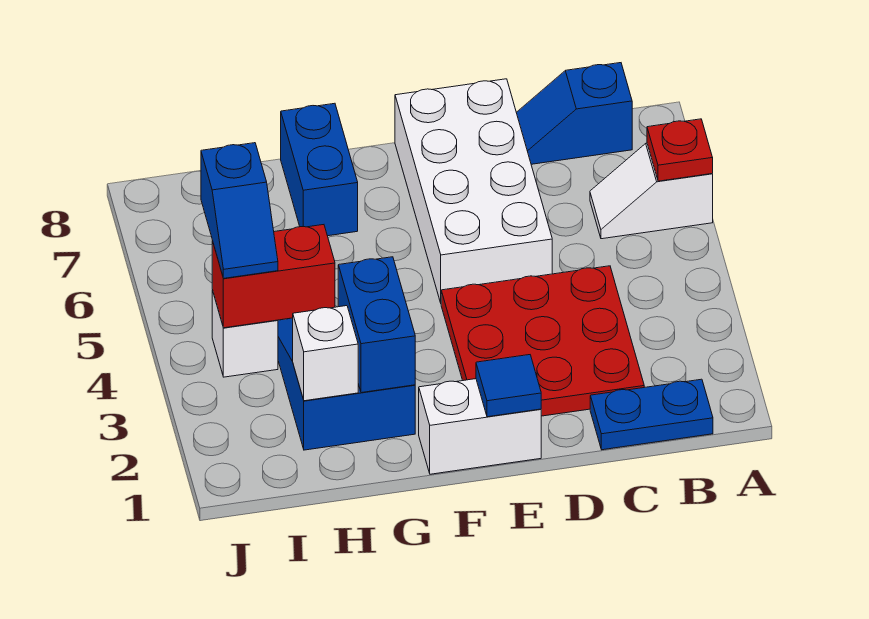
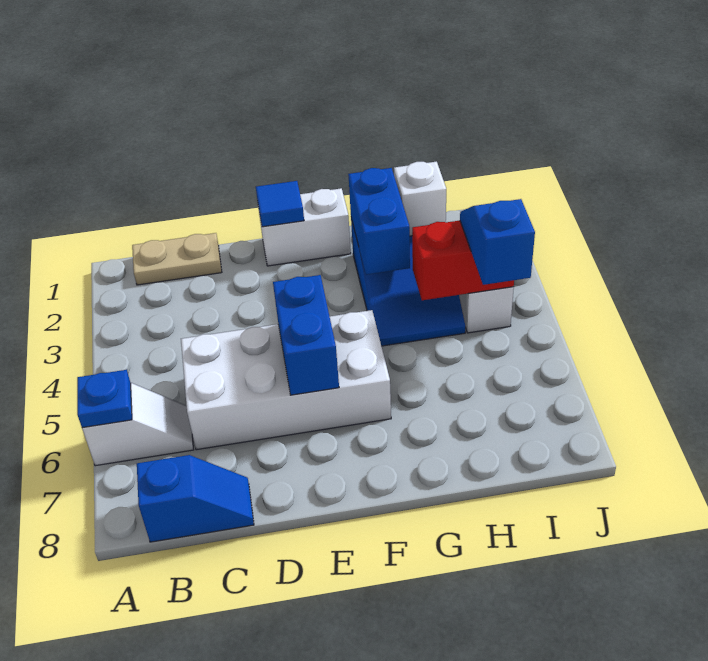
red 1x1 plate [647,119,713,181] -> blue 1x1 plate [77,370,132,428]
blue 1x2 plate [590,379,713,450] -> tan 1x2 plate [132,233,222,285]
red 3x3 plate [441,266,644,416] -> none
white 2x4 brick [395,79,552,303] -> white 2x4 brick turned to [181,310,391,450]
blue 1x2 brick [281,103,358,236] -> blue 1x2 brick moved to [273,275,339,395]

